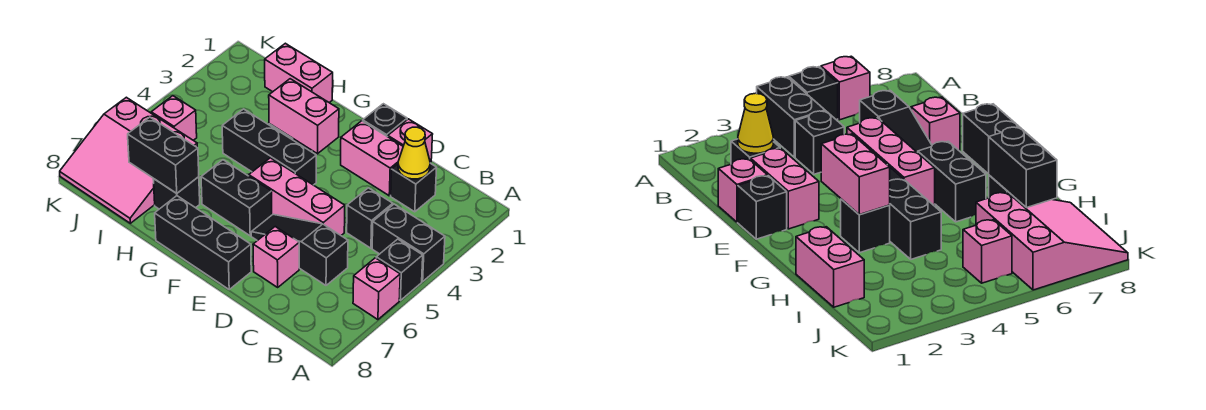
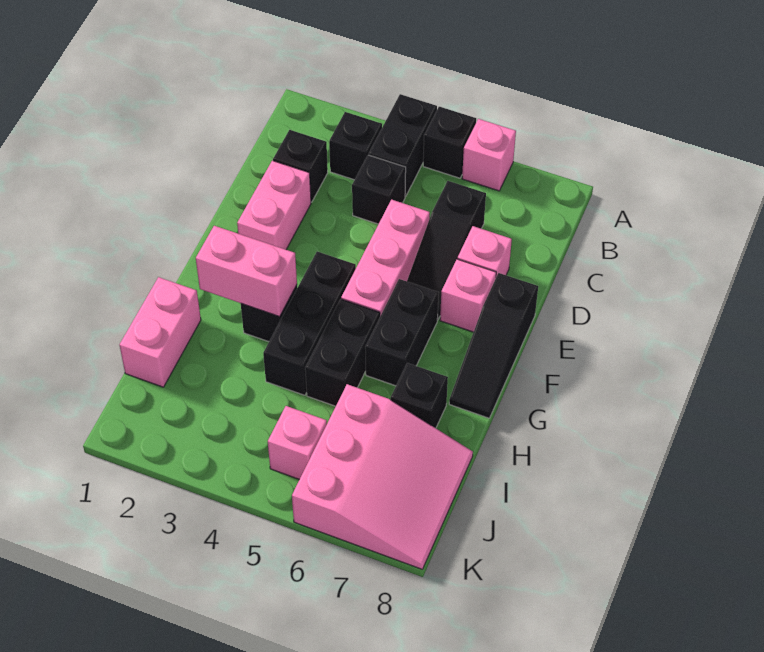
yellow 1x1 cone [398,127,430,179] -> none
pink 1x1 brick [388,119,433,162] -> pink 1x1 brick moved to [440,259,496,332]
black 1x1 brick [363,104,407,137] -> black 1x1 brick moved to [329,112,382,180]
black 1x3 brick [155,196,251,289] -> black 1x3 slope [449,273,538,418]
pink 1x2 brick [269,79,339,154] -> pink 1x2 brick turned to [196,226,297,317]
black 1x2 brick [128,117,199,193] -> black 1x2 brick moved to [305,299,380,406]

